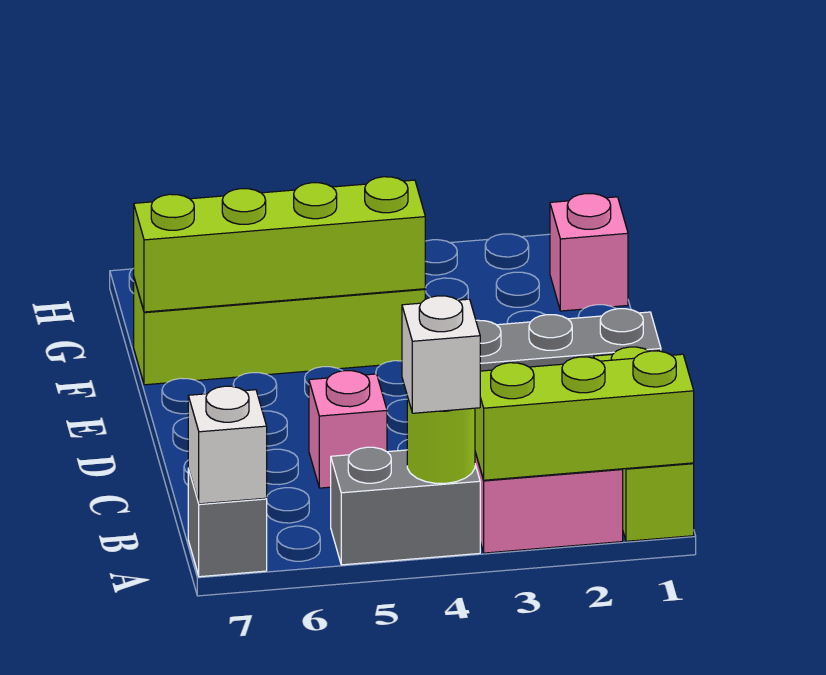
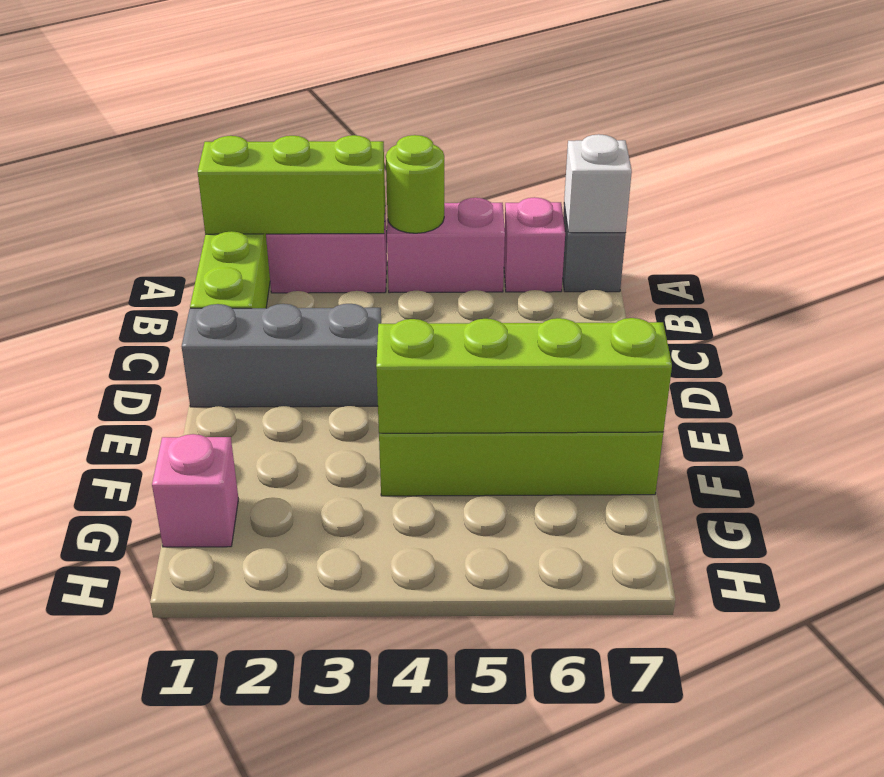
grey 1x2 brick [331,447,480,565] -> pink 1x2 brick [387,198,505,293]
white 1x1 brick [402,296,480,413] -> none
pink 1x1 brick [309,371,387,488] -> pink 1x1 brick moved to [504,197,565,292]

